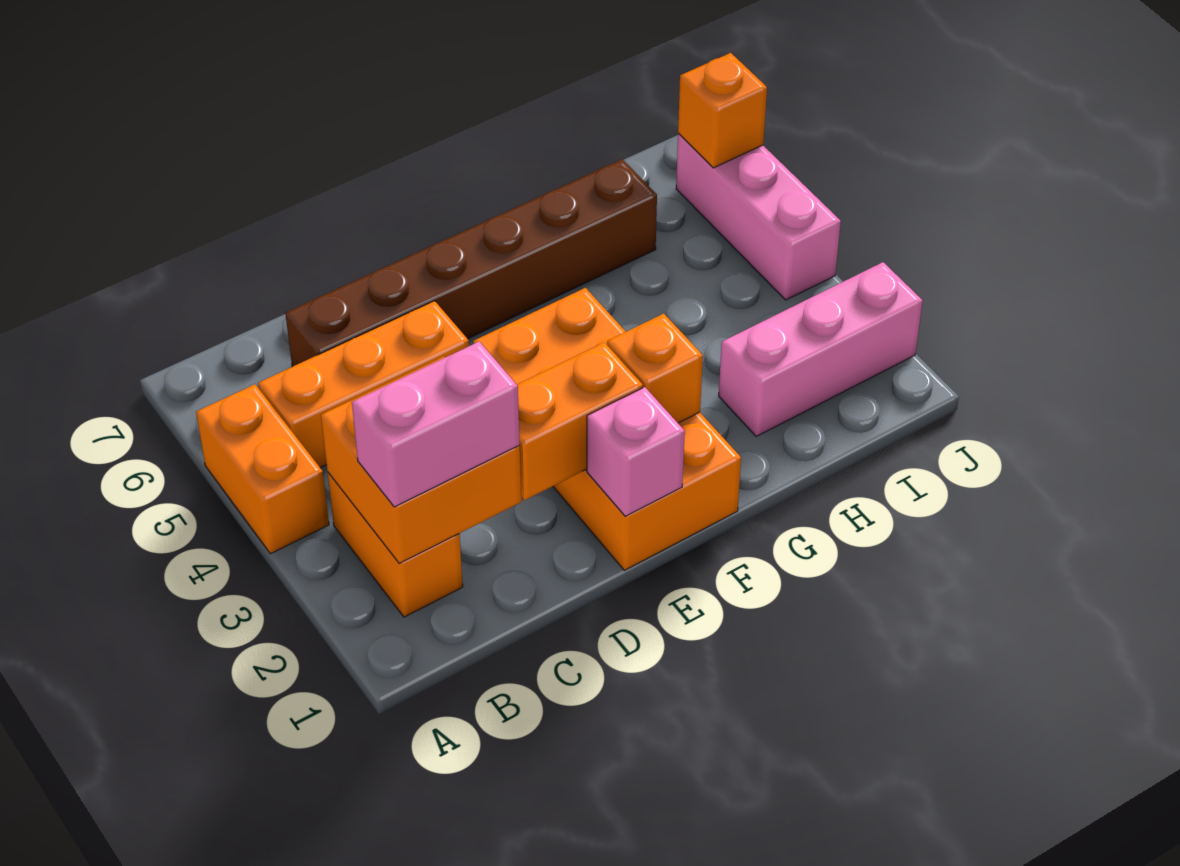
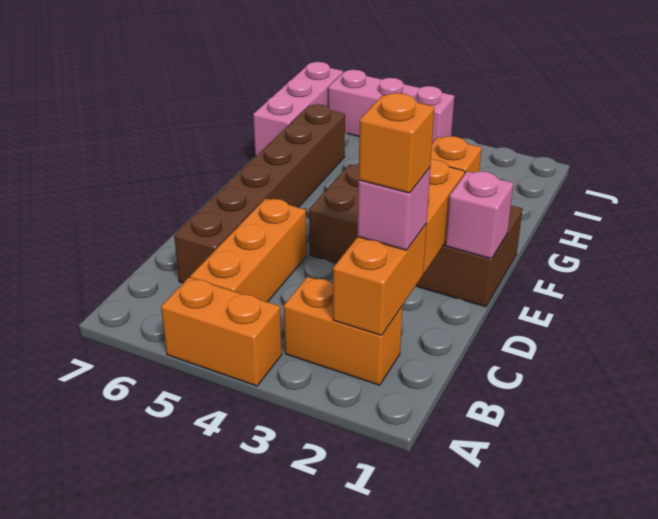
orange 2x2 brick [321,357,521,563] -> orange 1x2 brick [333,224,427,335]
pink 1x2 brick [352,342,520,507] -> pink 1x1 brick [357,168,430,250]
orange 2x4 brick [473,288,741,570] -> brown 2x4 brick [309,164,523,307]
pink 1x3 brick [719,262,923,436] -> pink 1x3 brick moved to [253,62,343,157]
orange 1x1 brick [678,53,767,168] -> orange 1x1 brick moved to [359,93,434,193]

